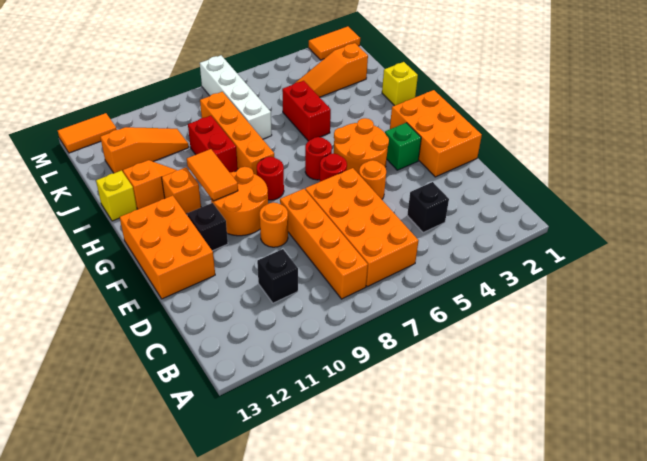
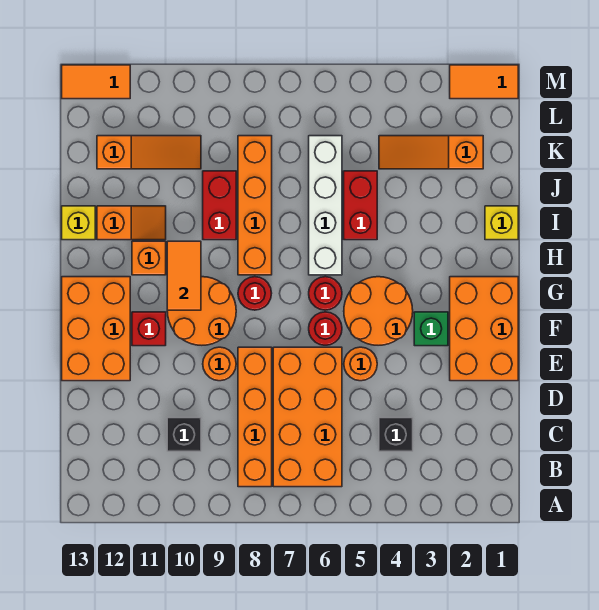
black 1x1 brick [187,203,228,251] -> red 1x1 brick [132,312,166,346]
white 1x4 brick [200,55,272,139] -> white 1x4 brick moved to [309,136,342,275]

